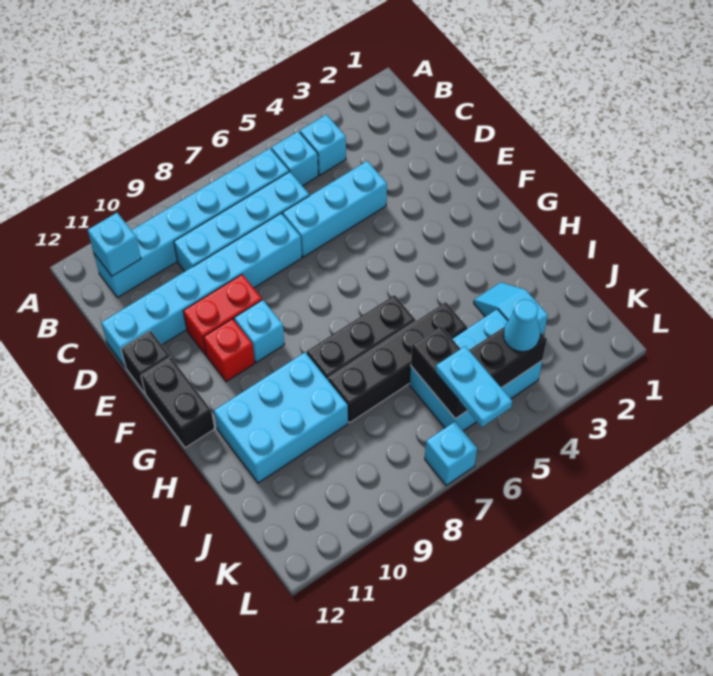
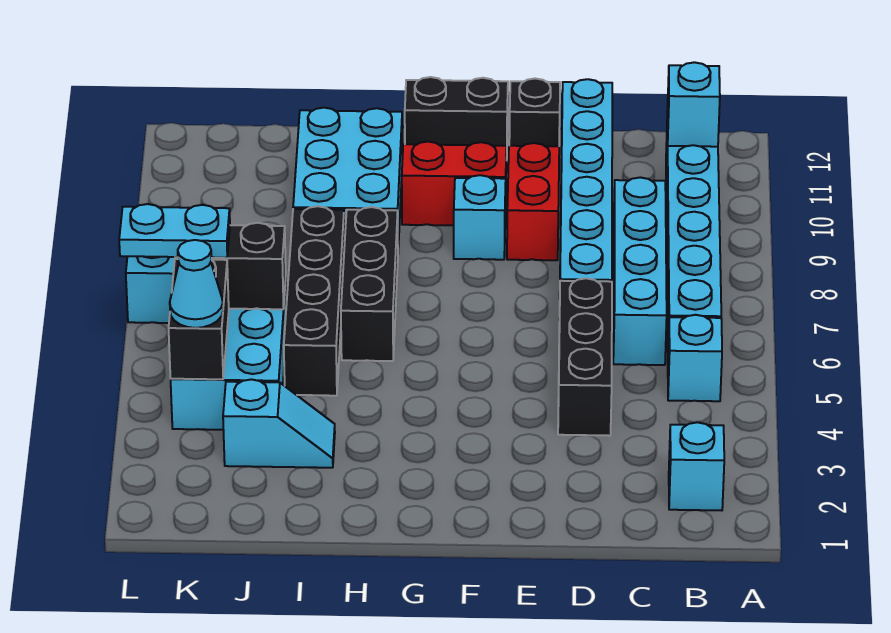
cyan 1x1 brick [300,115,346,175] -> cyan 1x1 brick moved to [669,422,724,510]
cyan 1x3 brick [283,161,387,257] -> black 1x3 brick [558,278,612,436]
red 1x1 brick [204,319,255,382] -> red 1x2 brick [402,142,506,225]

